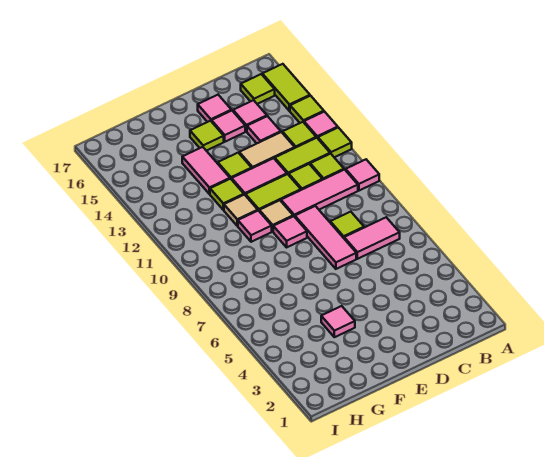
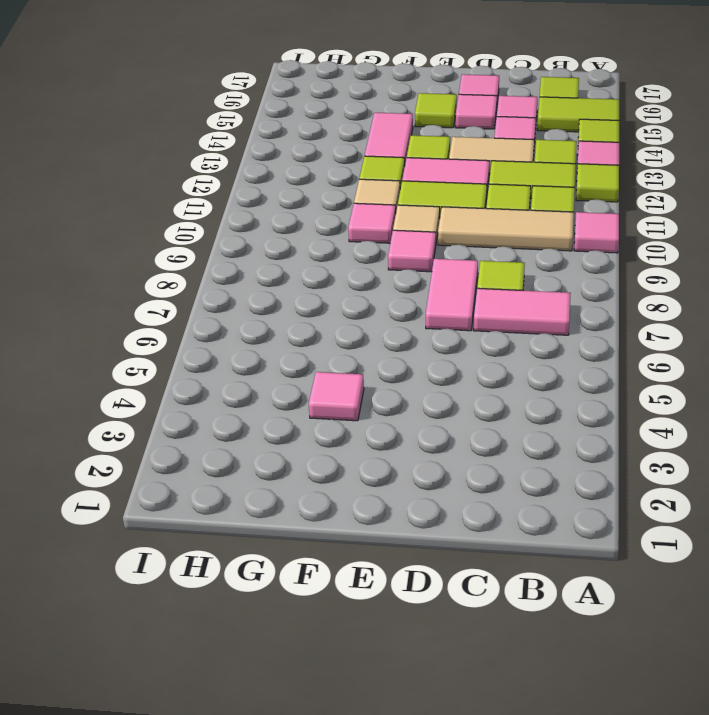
lime 1x2 tile [262,64,310,111] -> lime 1x2 tile turned to [537,97,619,132]
pink 1x3 tile [281,170,358,217] -> tan 1x3 tile [438,207,574,251]
pink 1x3 tile [295,206,356,269] -> pink 1x2 tile [426,259,478,331]

